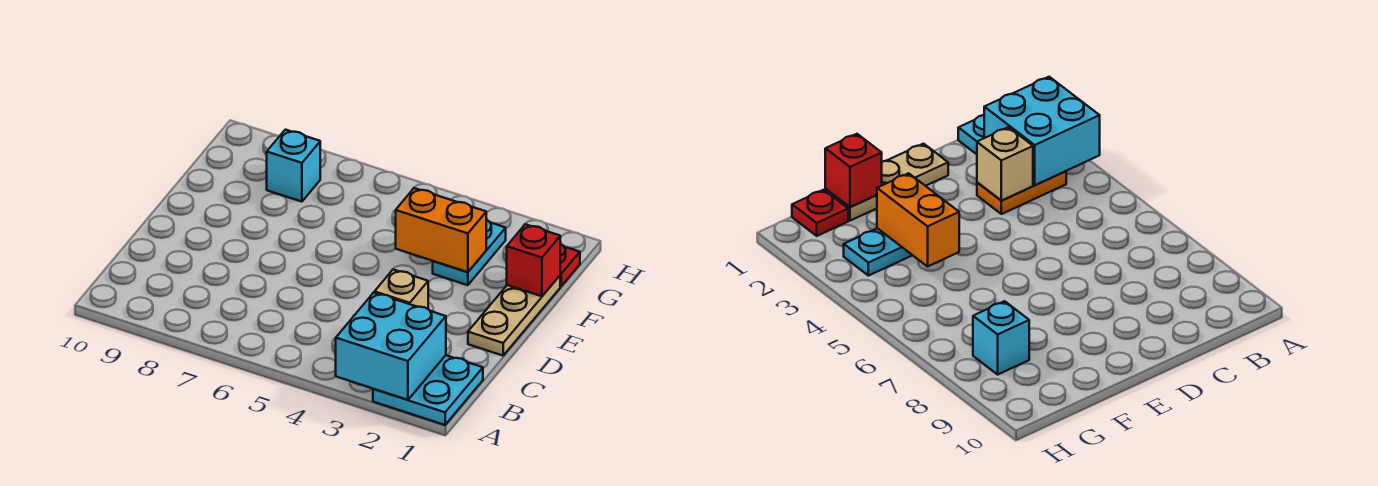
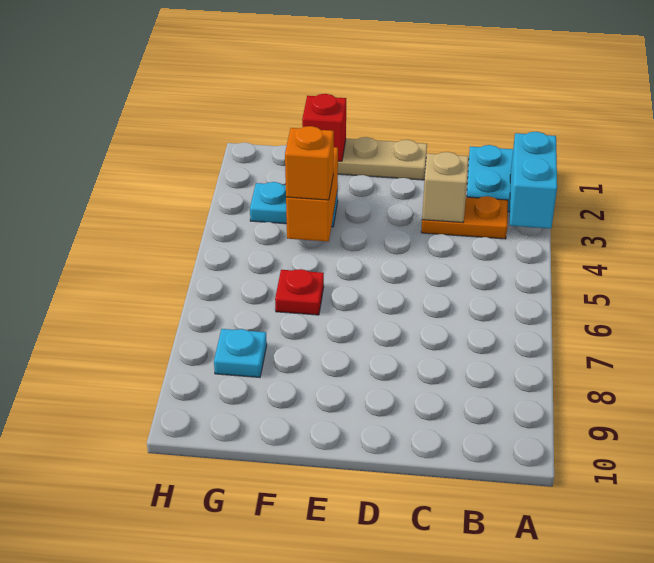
cyan 2x2 brick [336,293,446,400] -> cyan 1x2 brick [510,132,557,229]
none -> orange 1x1 brick [285,126,334,200]
red 1x1 plate [560,244,580,286] -> red 1x1 plate moved to [275,269,324,315]
cyan 1x1 brick [267,130,320,202] -> cyan 1x1 plate [214,329,267,377]

